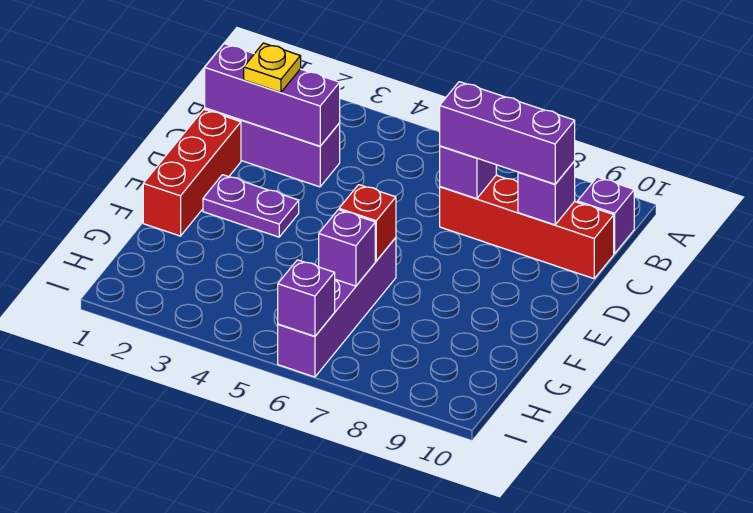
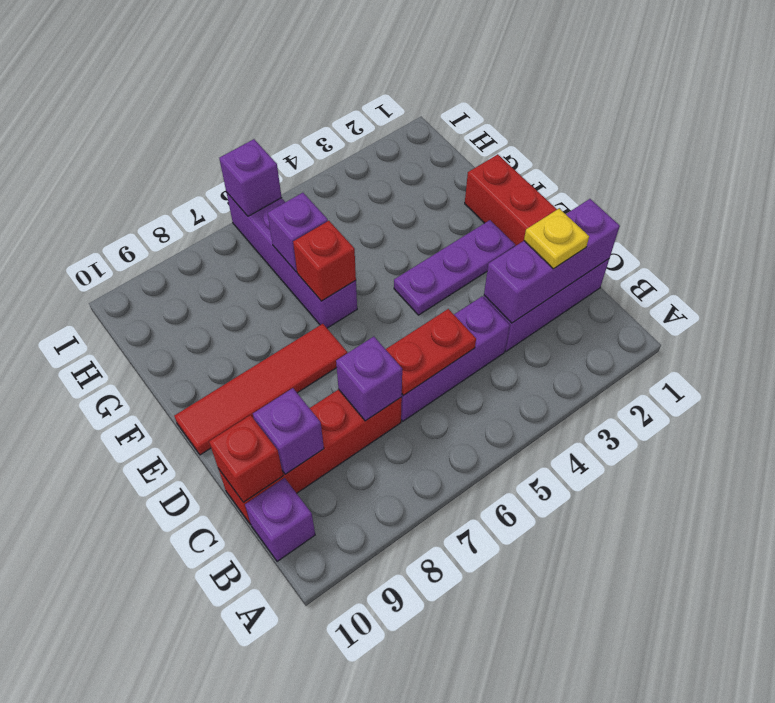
none -> red 1x2 plate [386,309,476,396]
purple 1x3 brick [440,82,575,184] -> purple 1x3 brick moved to [401,296,510,421]
none -> red 1x1 brick [209,415,283,502]
purple 1x2 plate [203,175,299,237] -> purple 1x3 plate [394,220,515,315]
none -> red 1x4 tile [174,324,347,455]

